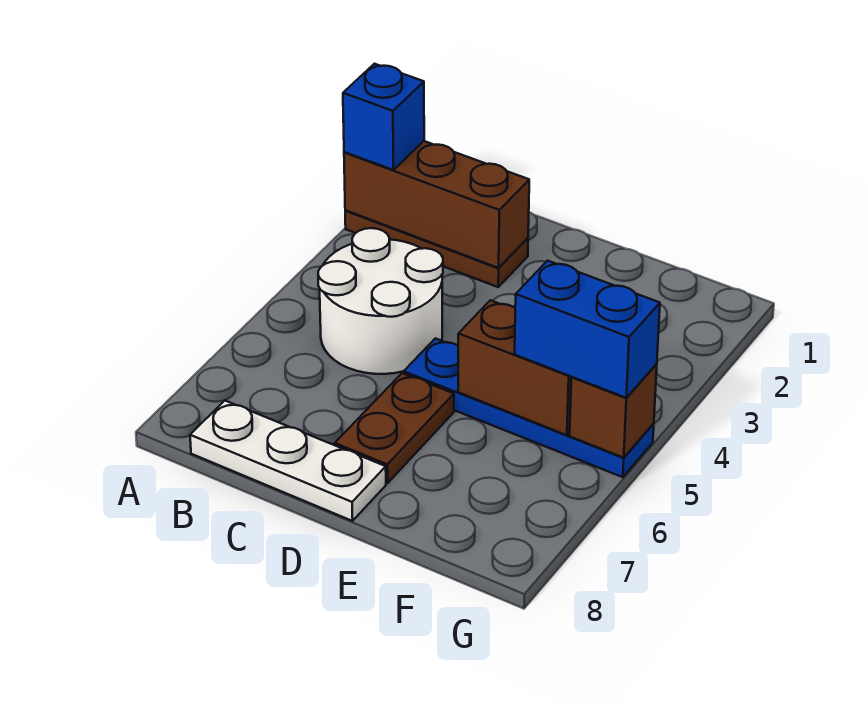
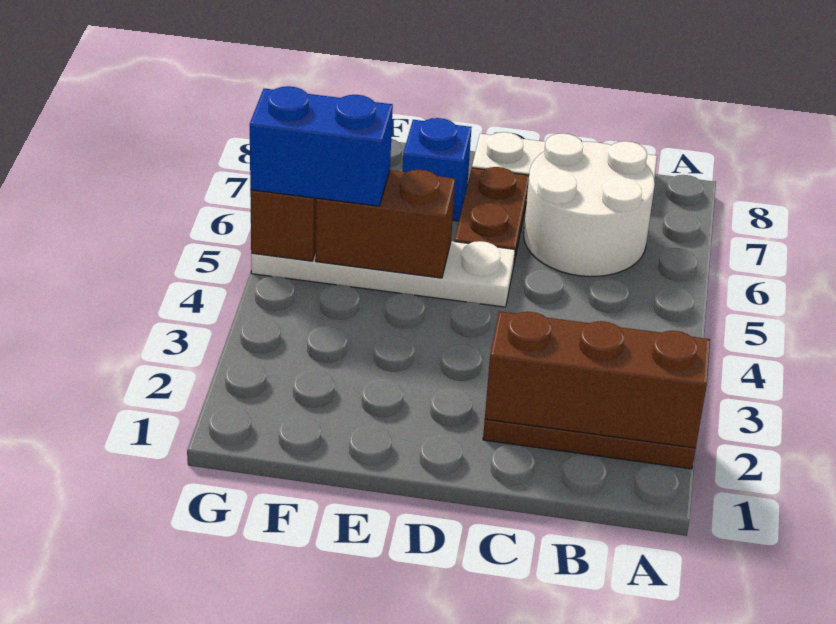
blue 1x1 brick [343,64,424,170] -> blue 1x1 brick moved to [402,118,471,221]
white 2x2 round brick [318,228,443,374] -> white 2x2 round brick moved to [524,133,655,277]
blue 1x4 plate [404,338,654,477] -> white 1x4 plate [251,241,515,307]

